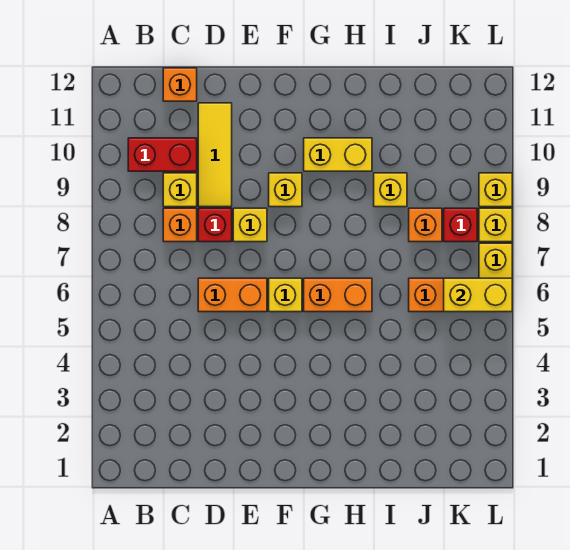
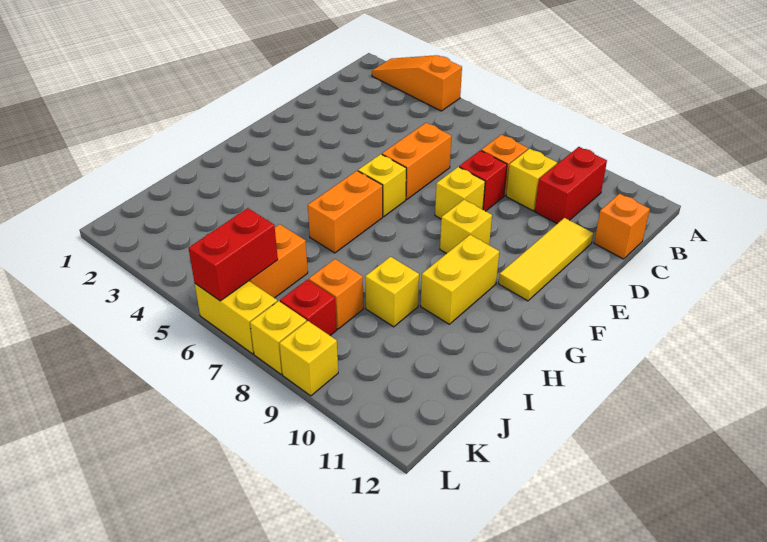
none -> orange 1x3 slope [372,55,462,111]
yellow 1x3 tile [198,103,232,207] -> yellow 1x3 tile turned to [499,218,593,301]
yellow 1x2 brick [444,278,512,312] -> red 1x2 brick [189,208,278,301]

